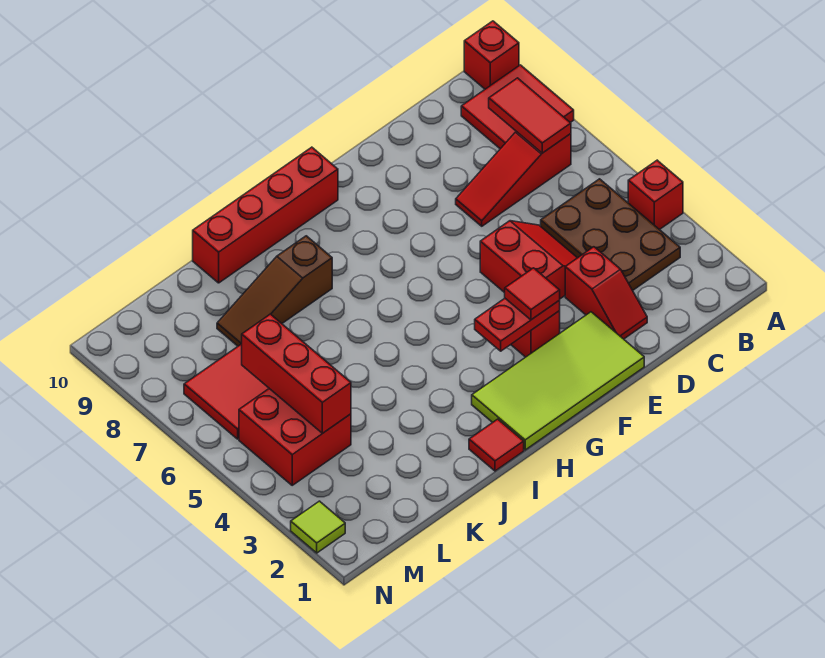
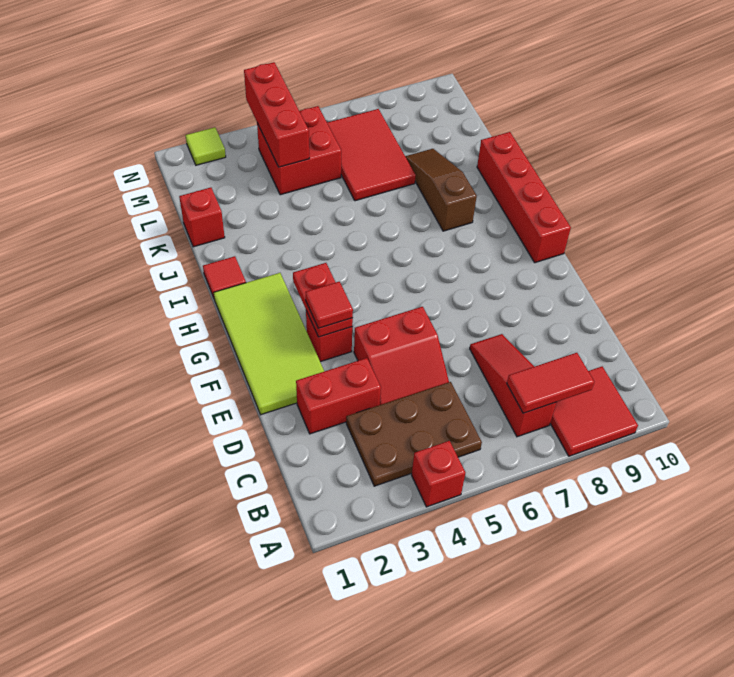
red 1x1 brick [464,21,519,89] -> red 1x1 brick moved to [179,188,225,247]
red 1x2 slope [565,247,647,339] -> red 1x2 brick [296,358,381,434]
red 1x3 brick [242,314,351,433] -> red 1x3 brick turned to [244,62,309,167]

